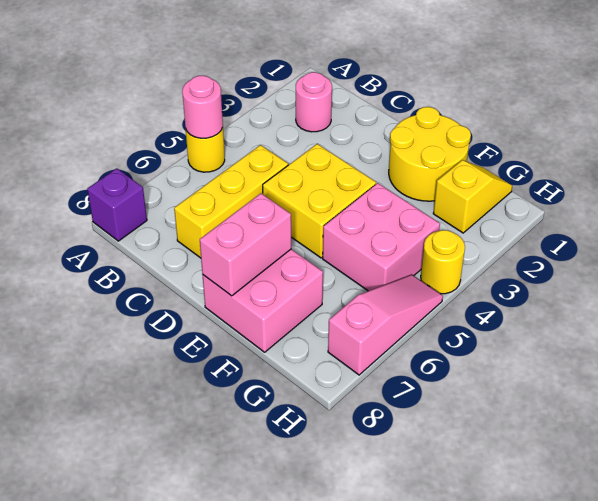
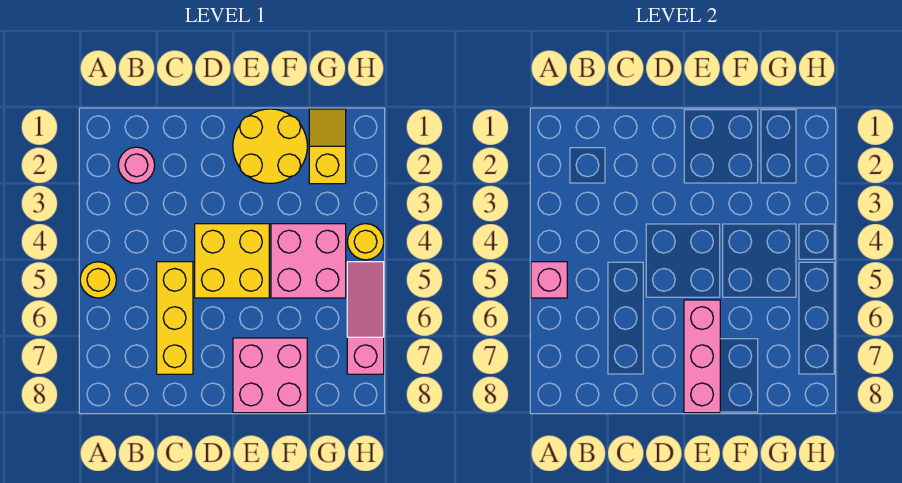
pink 1x1 round brick [182,76,223,138] -> pink 1x1 brick [531,262,567,298]
purple 1x1 brick [87,168,147,241] -> none
pink 1x2 brick [200,193,291,296] -> pink 1x3 brick [684,300,720,413]

